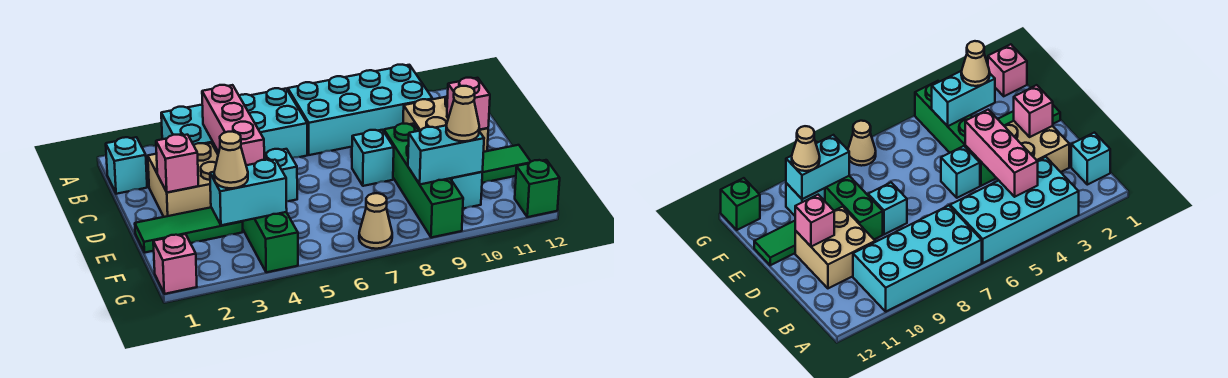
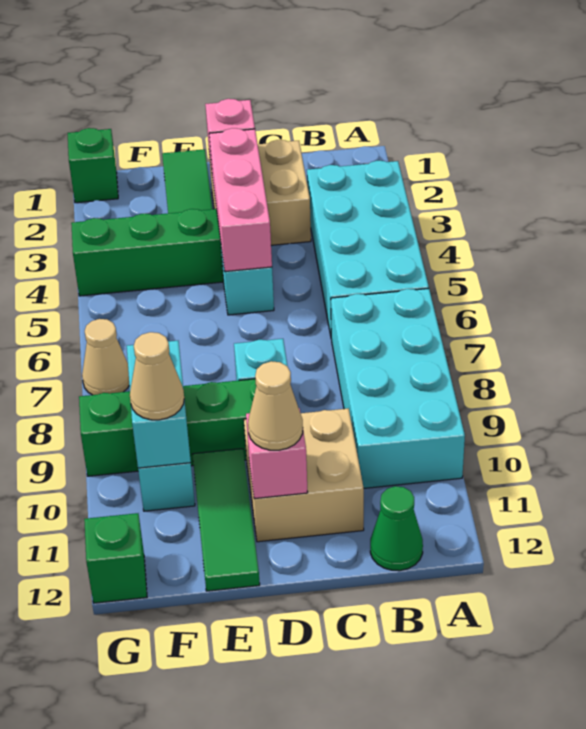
cyan 1x1 brick [106,137,147,194] -> none
pink 1x3 brick [202,85,264,165] -> pink 1x3 brick turned to [209,128,272,272]
none -> green 1x1 cone [370,486,423,571]
cyan 1x2 brick [210,160,287,225] -> none
tan 1x1 cone [214,132,248,188] -> tan 1x1 cone moved to [248,361,303,450]
pink 1x1 brick [153,234,197,294] -> green 1x1 brick [68,128,118,203]

